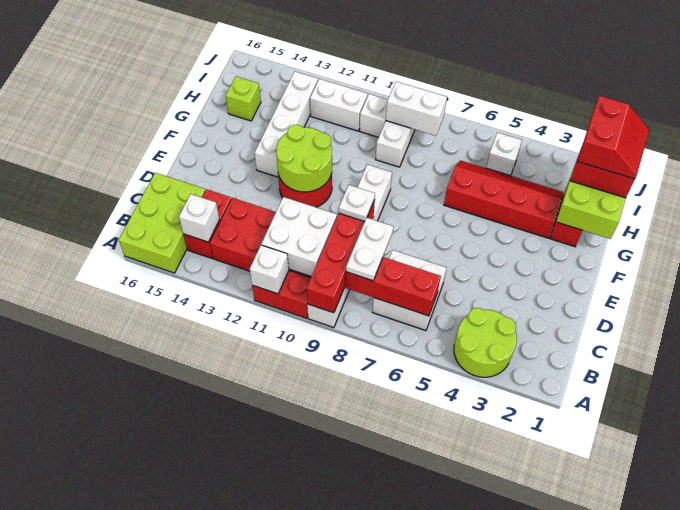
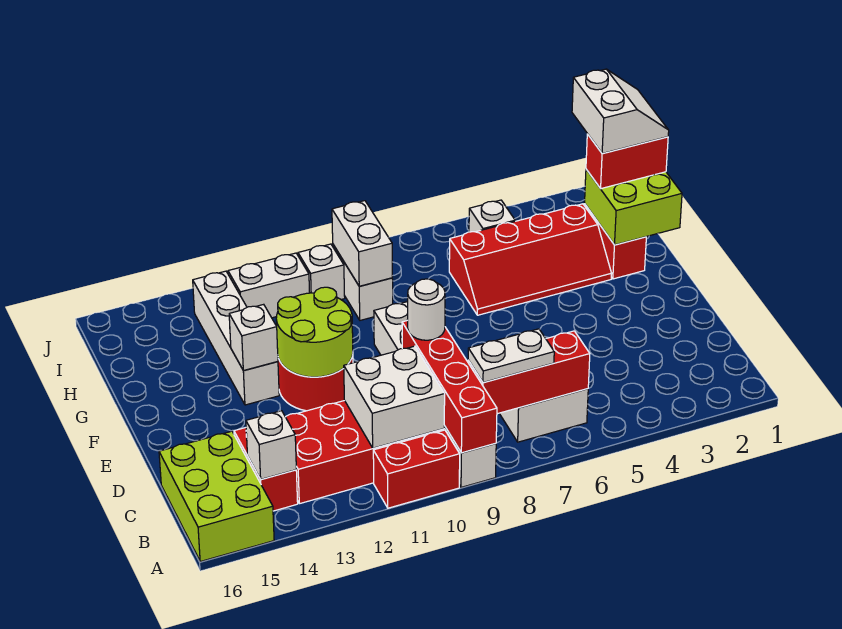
lime 2x2 round brick [454,308,517,377] -> none
white 1x1 brick [250,245,289,294] -> white 1x1 brick moved to [229,304,278,371]
white 1x2 plate [346,218,394,281] -> white 1x2 plate turned to [468,329,554,383]
white 1x1 plate [339,185,375,222] -> white 1x1 round brick [408,279,445,340]
red 2x4 slope [444,160,563,238] -> red 2x4 slope turned to [449,204,612,315]
red 2x2 slope [578,96,649,179] -> white 2x2 slope [572,69,669,154]
lime 1x1 brick [226,76,261,121] -> none
white 1x2 brick [386,81,447,136] -> white 1x2 brick turned to [332,201,392,286]

